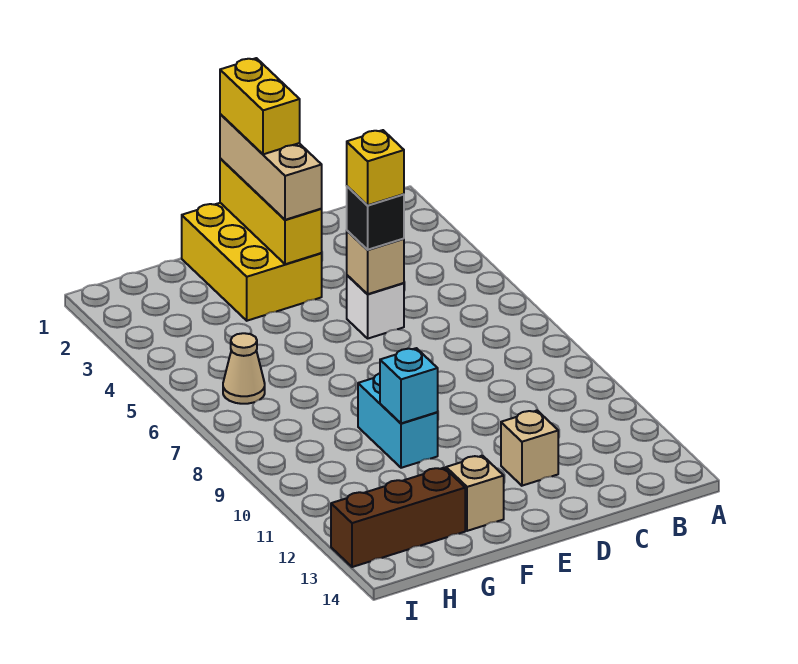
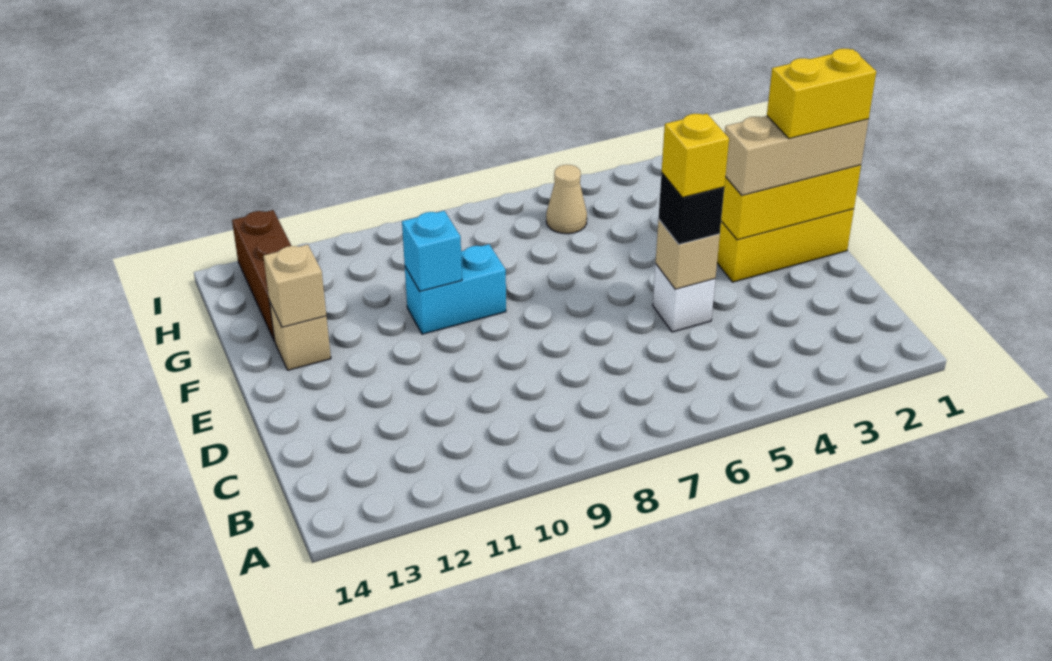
tan 1x1 brick [501,410,558,486] -> tan 1x1 brick moved to [263,244,326,327]

